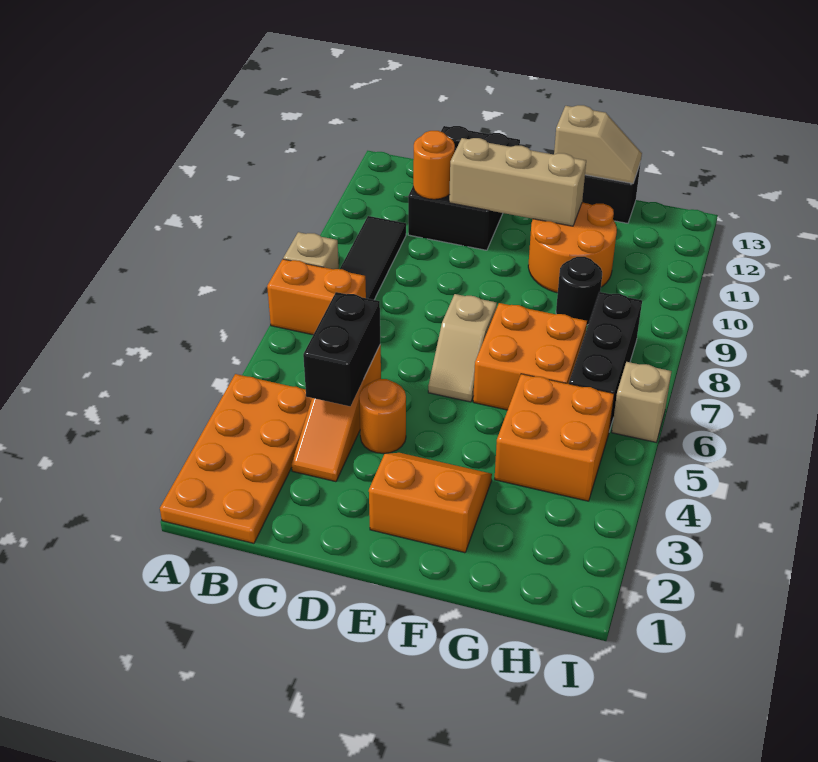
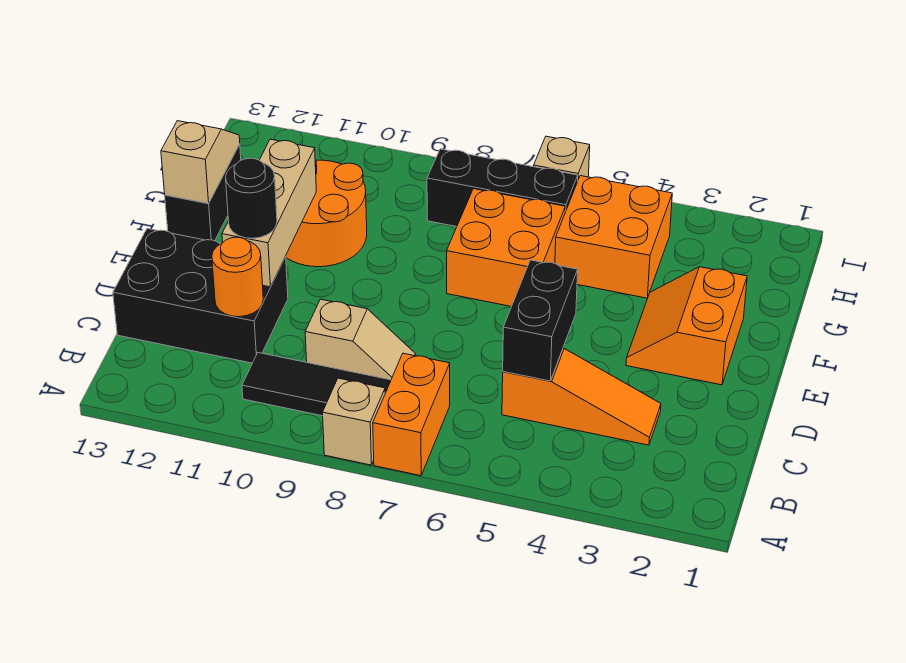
orange 2x4 plate [160,374,312,543] -> none
black 1x2 brick [303,292,380,406] -> black 1x2 brick turned to [503,260,578,381]
orange 1x1 round brick [359,379,406,454] -> none
tan 1x2 slope [428,294,497,402] -> tan 1x2 slope moved to [305,299,415,380]
black 1x1 round brick [556,257,602,325] -> black 1x1 round brick moved to [226,158,277,238]

